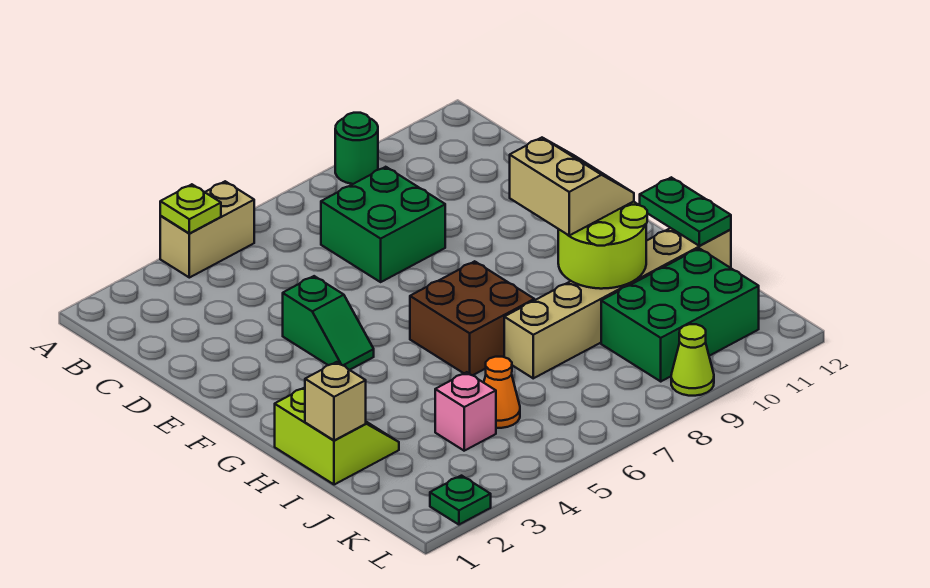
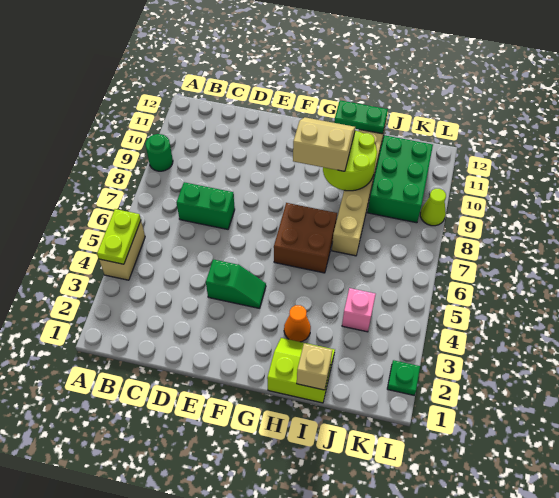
lime 1x1 plate [160,184,221,233] -> lime 1x2 plate [97,209,141,264]
green 2x2 brick [321,167,445,282] -> green 1x2 brick [177,182,235,229]
orange 1x1 cone [484,357,520,428] -> orange 1x1 cone moved to [284,305,311,342]

